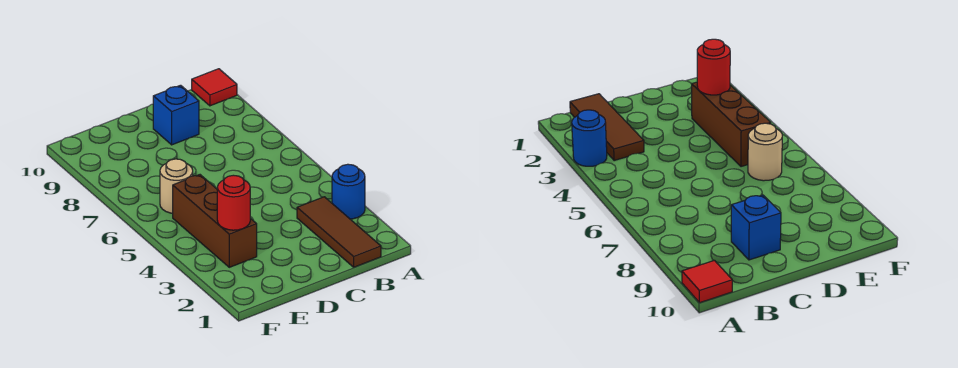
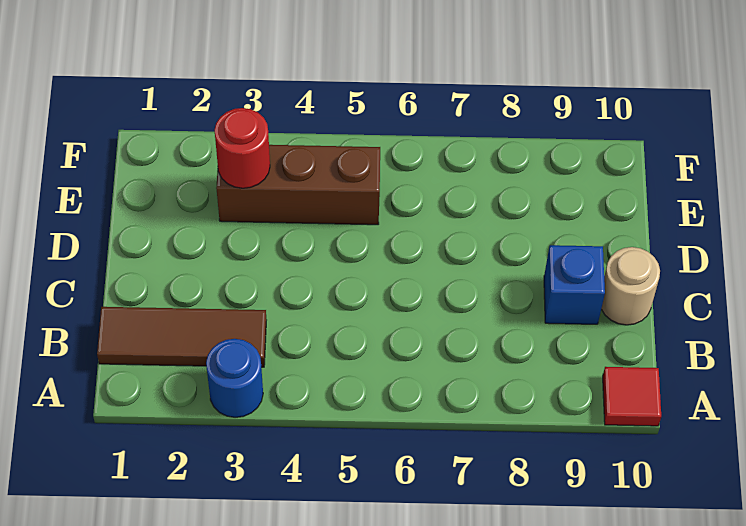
tan 1x1 round brick [160,159,193,213] -> tan 1x1 round brick moved to [601,247,660,325]

